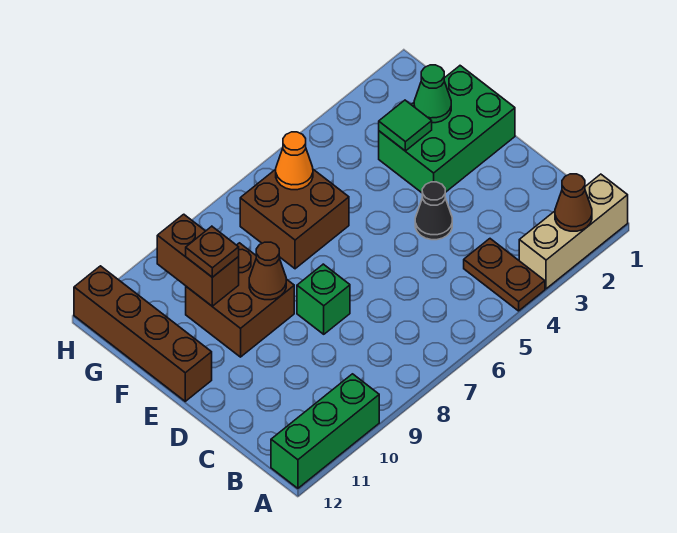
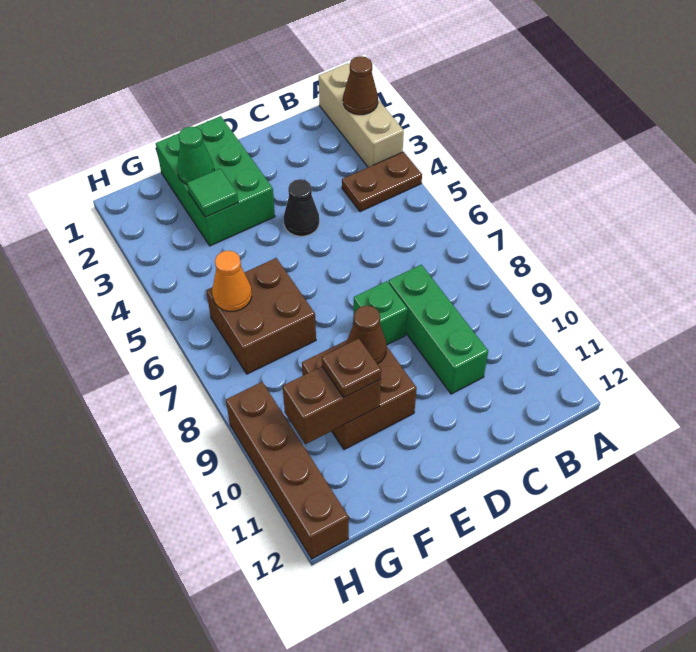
green 1x3 brick [271,374,379,488] -> green 1x3 brick moved to [389,265,488,394]
brown 1x4 brick [74,266,212,401] -> brown 1x4 brick turned to [226,382,349,559]

